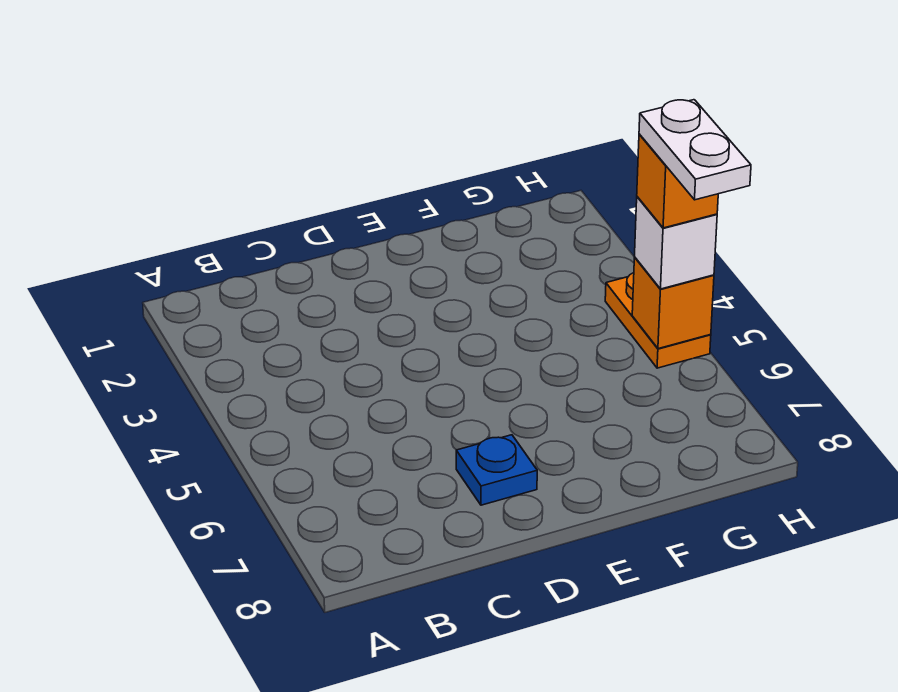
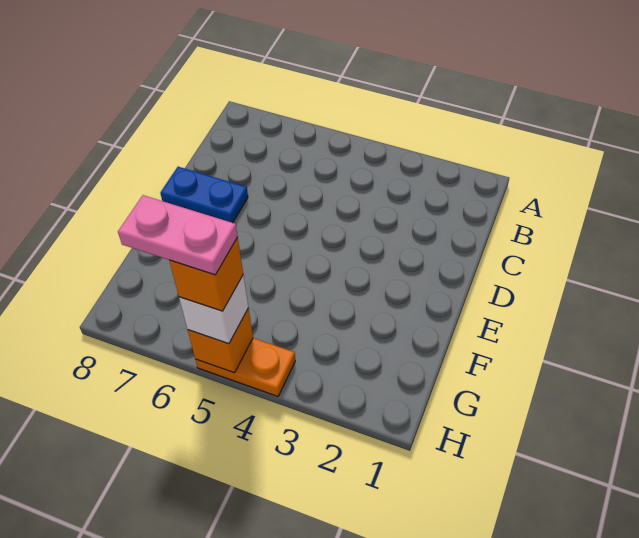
blue 1x1 plate [456,435,537,505] -> blue 1x2 plate [160,167,248,223]
white 1x2 plate [639,100,751,200] -> pink 1x2 plate [118,195,238,275]

